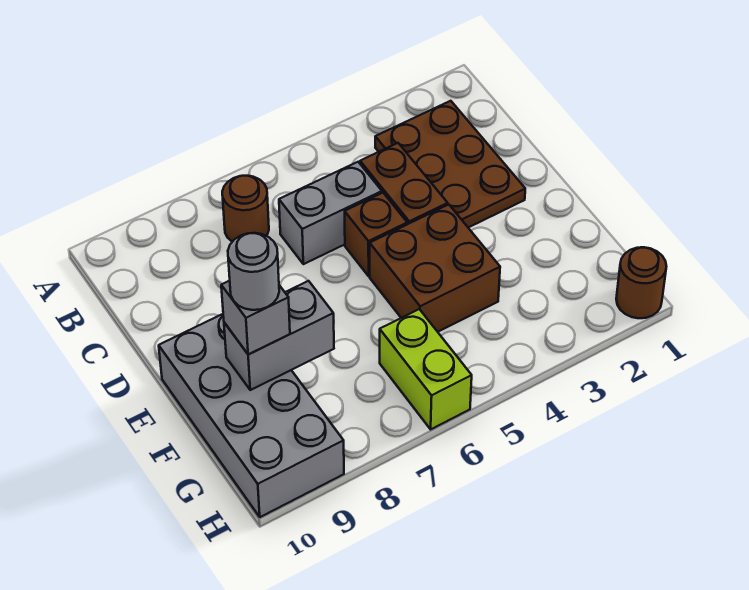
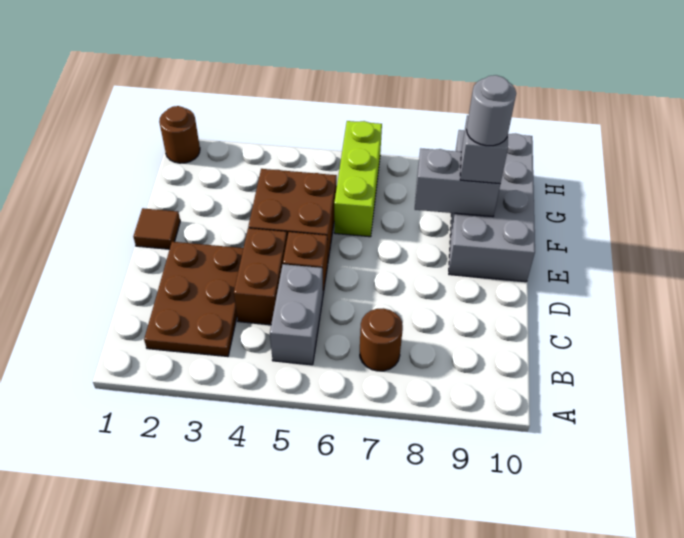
grey 1x2 brick [279,162,382,264] -> grey 1x2 brick turned to [270,264,323,365]
none -> brown 1x1 tile [133,208,180,249]
lime 1x2 brick [380,309,472,429] -> lime 1x3 brick [334,121,382,237]

